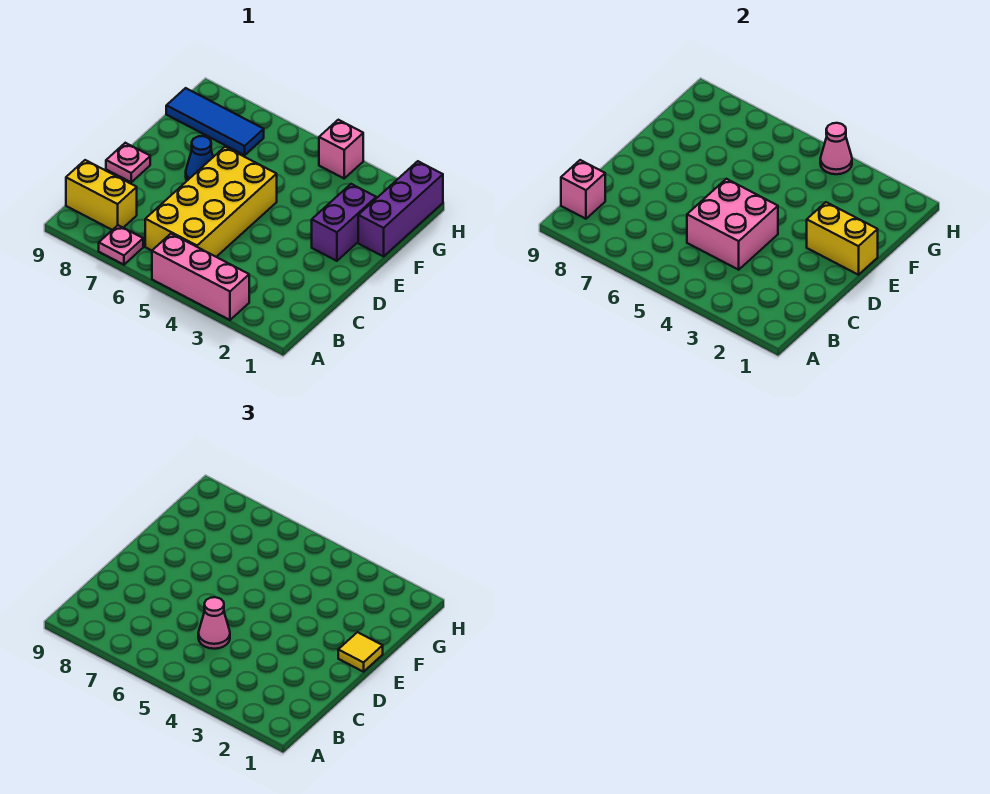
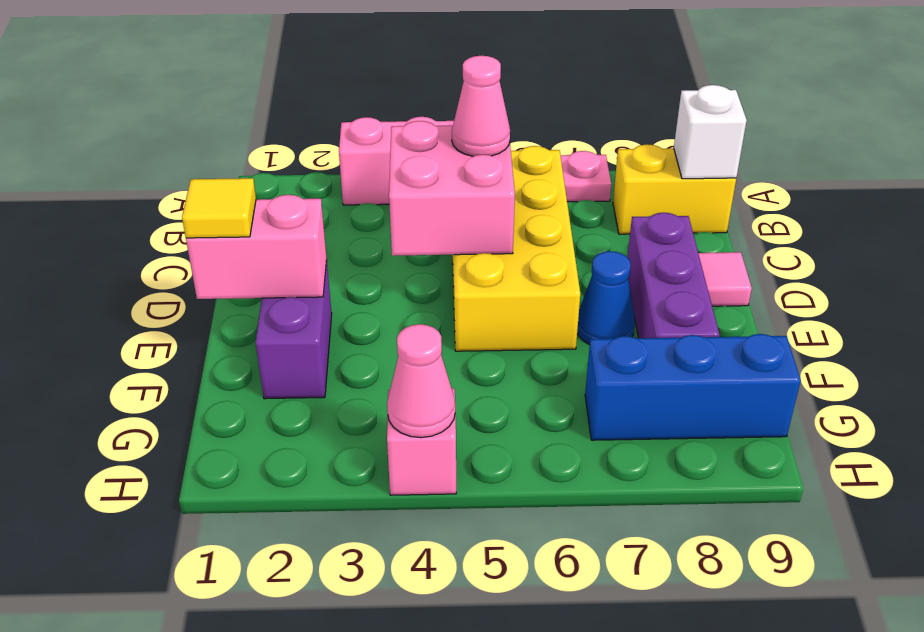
pink 1x1 brick [561,160,605,219] -> white 1x1 brick [674,85,747,179]
pink 1x1 plate [106,143,150,182] -> pink 1x1 tile [698,252,752,306]
yellow 1x2 brick [807,202,878,275] -> pink 1x2 brick [186,195,327,299]
purple 1x3 brick [358,161,443,256] -> purple 1x3 brick moved to [627,213,719,338]
blue 1x3 tile [166,88,264,155] -> blue 1x3 brick [585,334,801,440]

